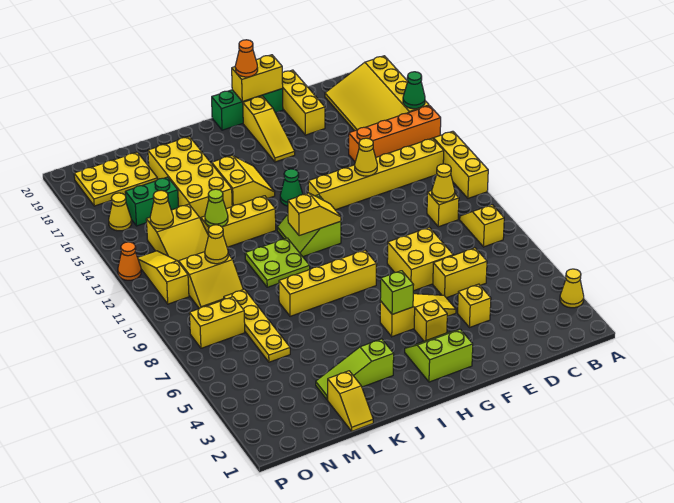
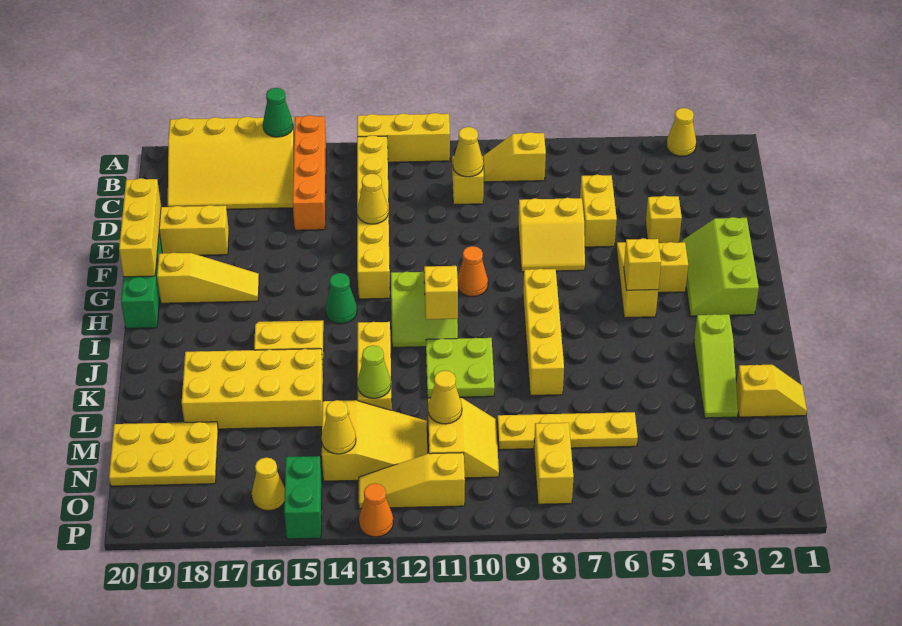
yellow 2x2 brick [387,227,453,291] -> yellow 2x2 slope [518,198,585,272]
yellow 1x2 brick [232,55,283,101] -> yellow 1x3 brick [119,178,161,277]
lime 2x2 slope [405,329,473,382] -> lime 2x3 slope [681,217,759,316]
orange 1x1 cone [235,40,258,77] -> orange 1x1 cone moved to [457,246,488,297]
lime 1x1 brick [380,271,413,314] -> yellow 1x1 brick [624,238,661,290]
green 1x2 brick [125,177,179,226] -> green 1x2 brick moved to [284,456,322,539]
yellow 2x3 plate [74,152,158,206] -> yellow 2x3 plate turned to [109,422,218,486]

